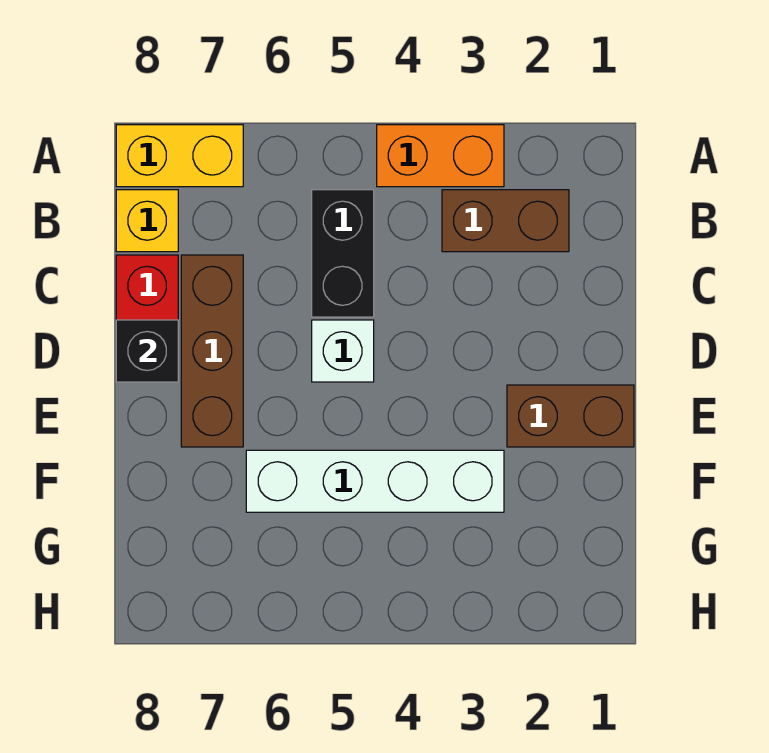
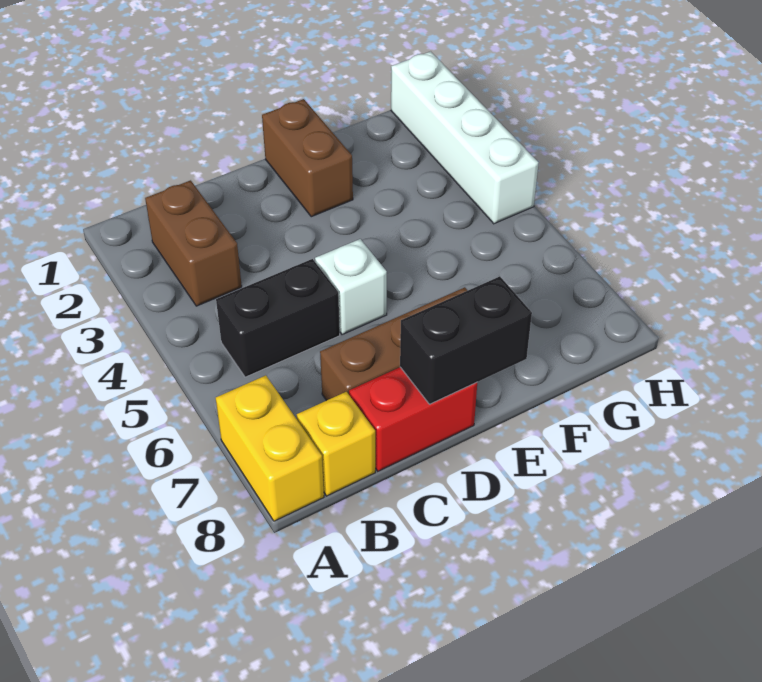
orange 1x2 brick [377,125,504,187] -> none
black 1x1 brick [116,320,178,382] -> black 1x2 brick [400,276,532,404]
white 1x4 brick [246,450,504,512] -> white 1x4 brick moved to [391,51,538,224]

